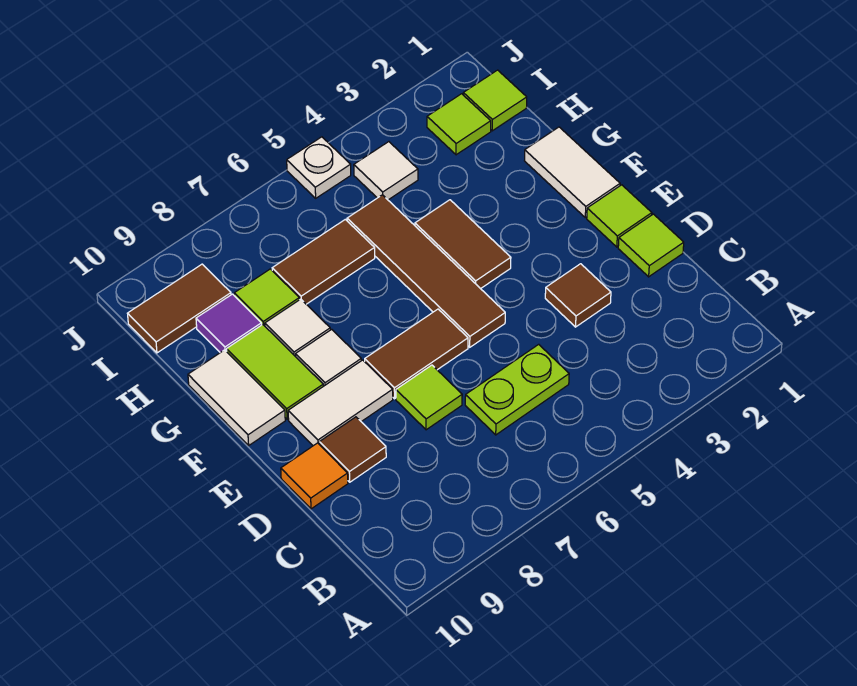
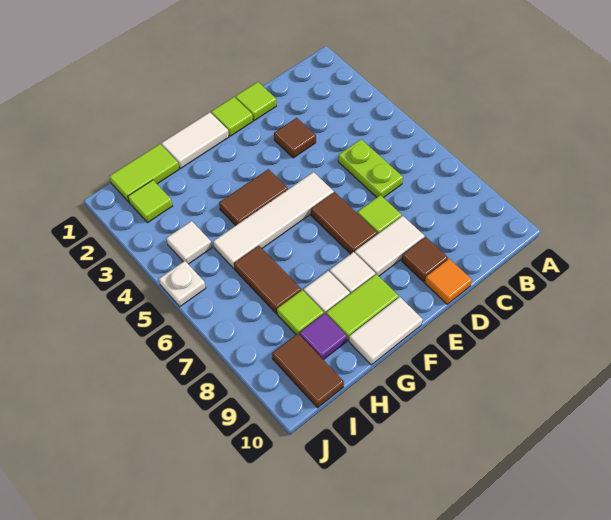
brown 1x4 tile [347,195,505,347] -> white 1x4 tile [213,172,334,268]
white 1x2 tile [288,360,393,446] -> white 1x2 tile turned to [355,216,424,276]
lime 1x1 tile [463,70,527,131] -> lime 1x2 tile [109,144,179,202]

